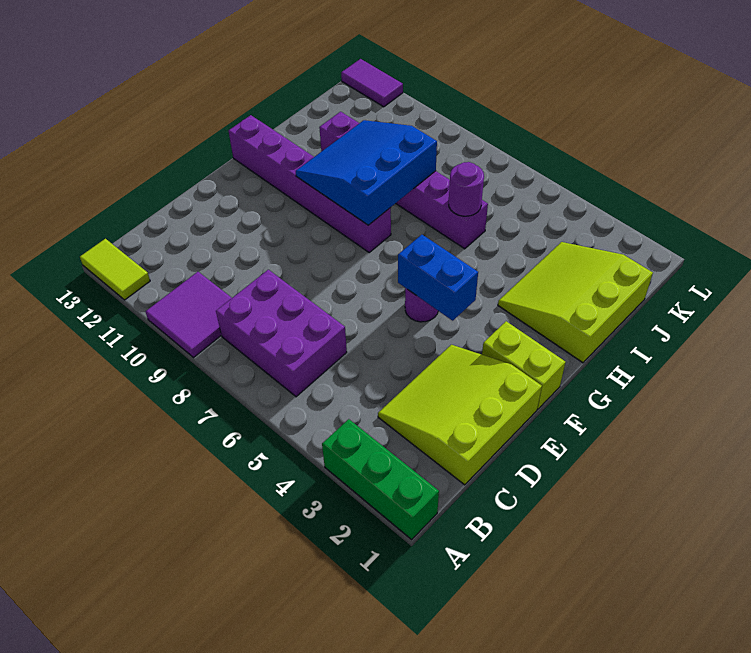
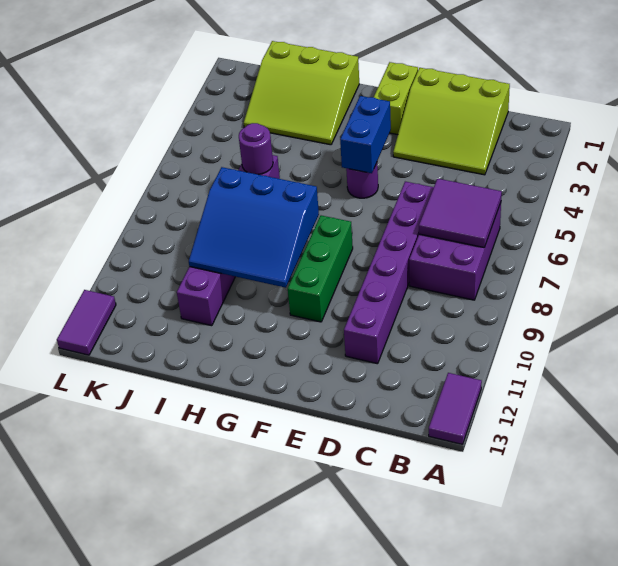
green 1x3 brick [322,419,439,539] -> green 1x3 brick moved to [288,215,353,322]
purple 2x2 tile [146,272,232,357] -> purple 2x2 tile moved to [419,179,502,247]
lime 1x2 tile [80,239,150,300] -> purple 1x2 tile [429,373,482,444]
purple 1x6 brick [229,115,391,252] -> purple 1x6 brick moved to [344,182,434,364]

